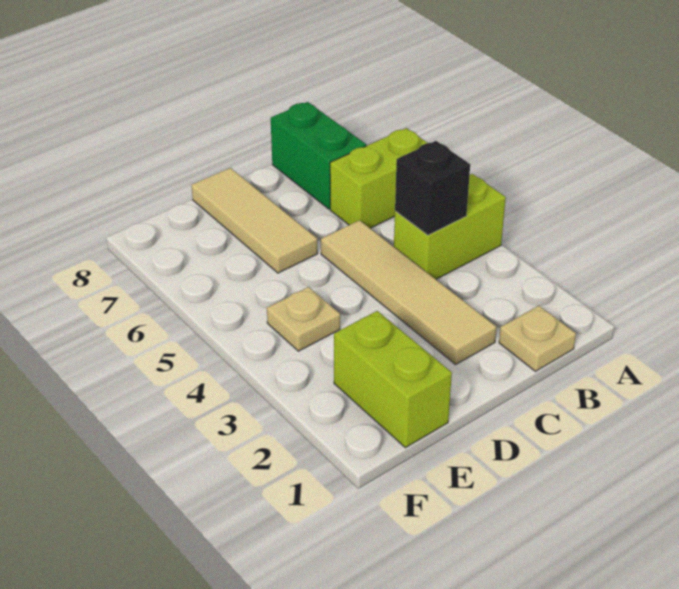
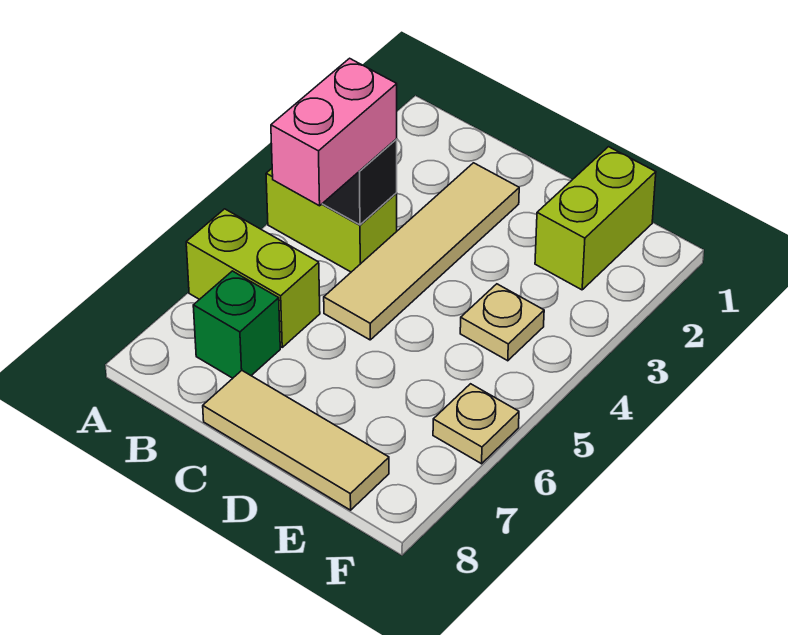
tan 1x1 plate [499,306,576,371] -> tan 1x1 plate moved to [433,384,519,464]
none -> pink 1x2 brick [271,58,397,206]
green 1x2 brick [271,102,366,209] -> green 1x1 brick [193,271,280,378]
tan 1x3 tile [192,168,318,273] -> tan 1x3 tile turned to [203,371,389,510]

